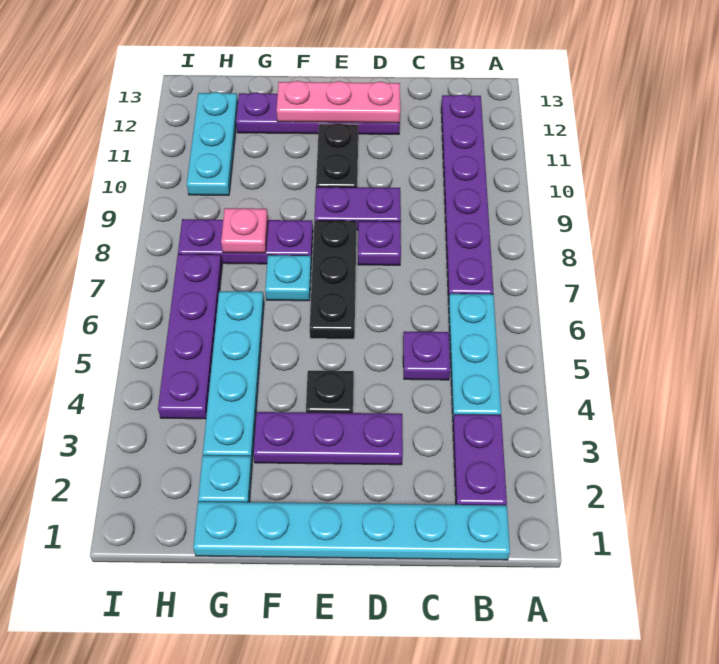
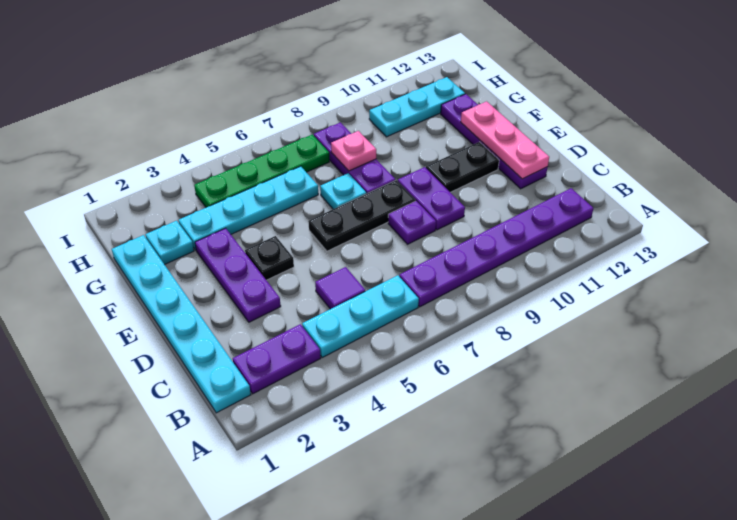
purple 1x1 plate [403,331,450,380] -> purple 1x1 tile [315,267,365,309]
purple 1x4 plate [158,254,222,419] -> green 1x4 plate [194,135,329,207]

